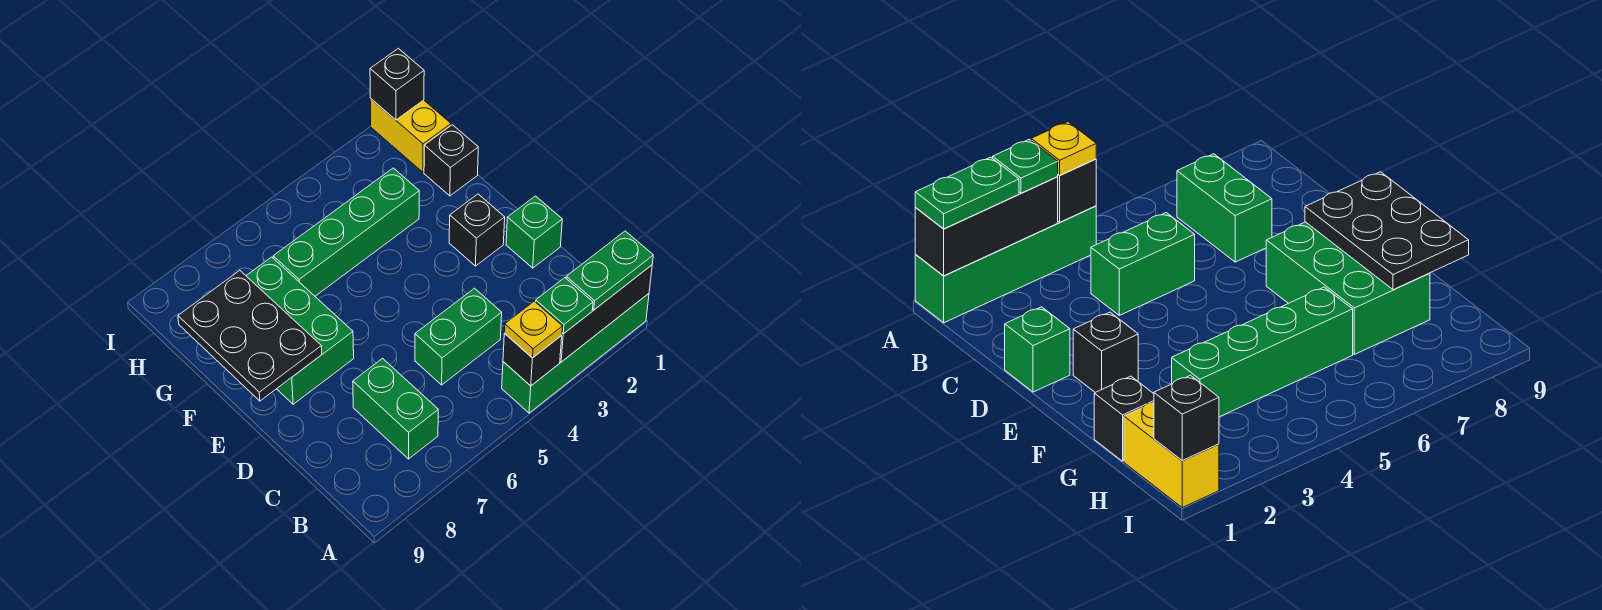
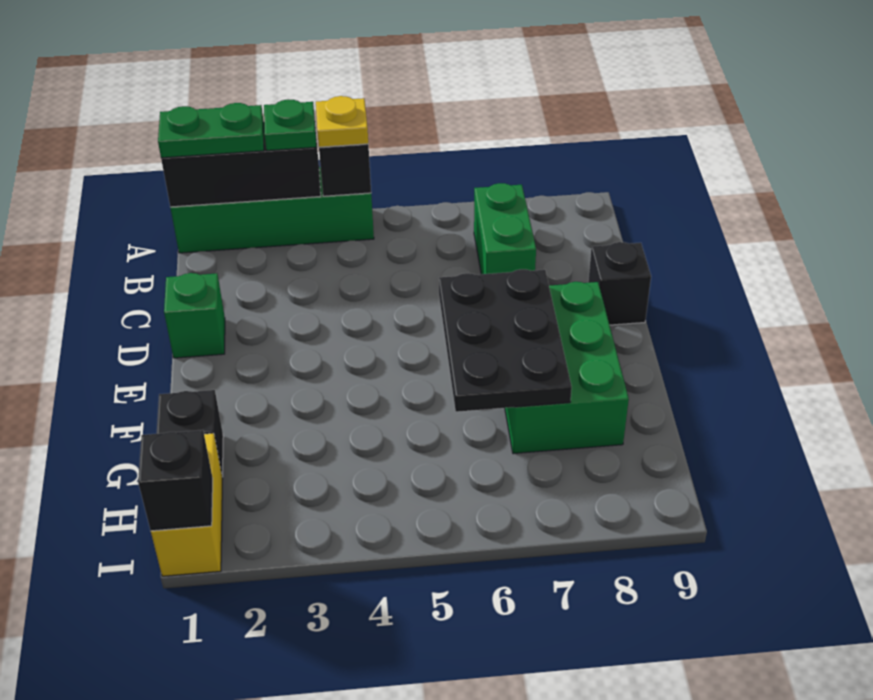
green 1x2 brick [415,288,502,385] -> none
black 1x1 brick [449,194,505,266] -> black 1x1 brick moved to [588,242,651,325]
black 2x3 plate [178,271,322,401] -> black 2x3 plate moved to [439,269,572,412]
green 1x4 brick [273,168,419,296] -> none

